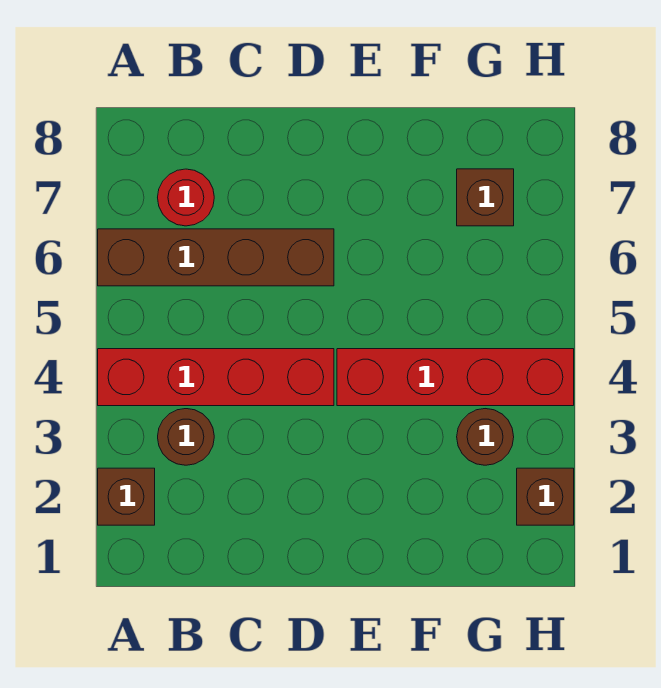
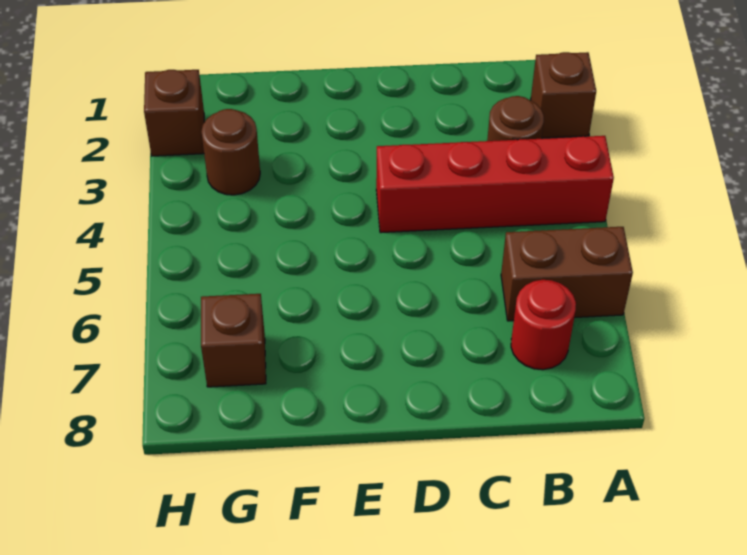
brown 1x4 brick [98,229,334,286] -> brown 1x2 brick [501,227,633,321]
red 1x4 brick [337,349,574,406] -> none

